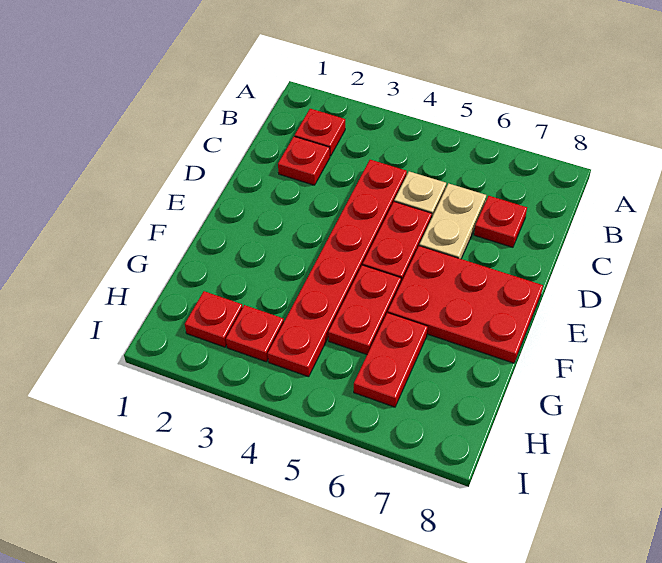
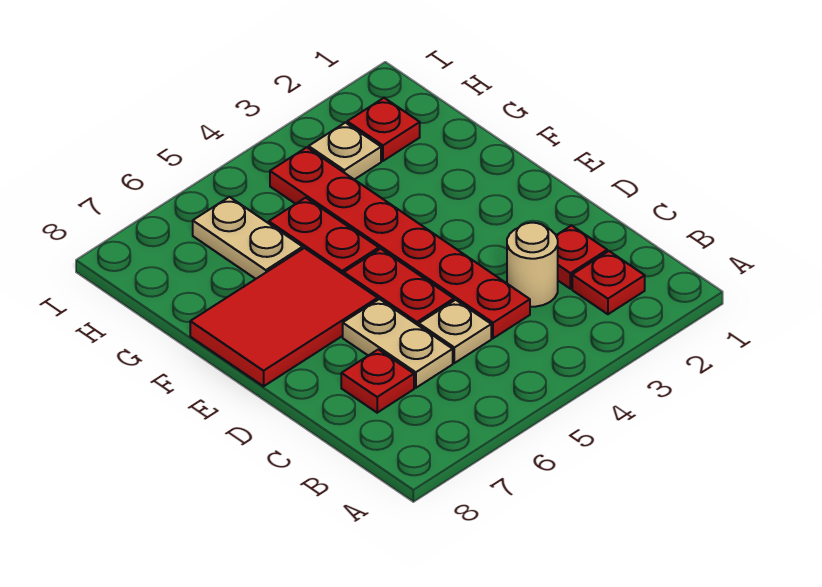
none -> tan 1x1 round brick [507,223,558,307]
red 2x3 plate [388,246,543,363] -> red 2x3 tile [190,248,378,386]
red 1x2 plate [354,313,428,407] -> tan 1x2 plate [193,197,303,279]
red 1x1 plate [226,305,284,362] -> tan 1x1 plate [309,122,381,180]

